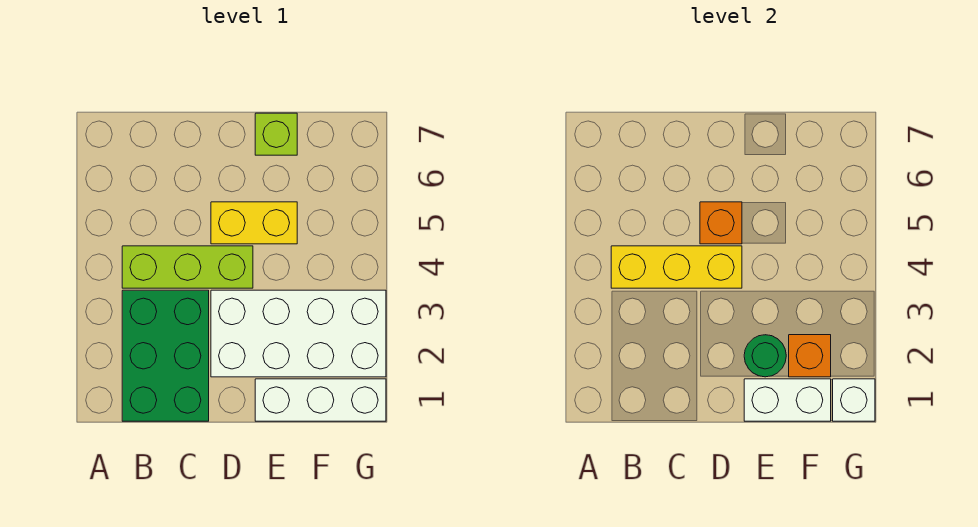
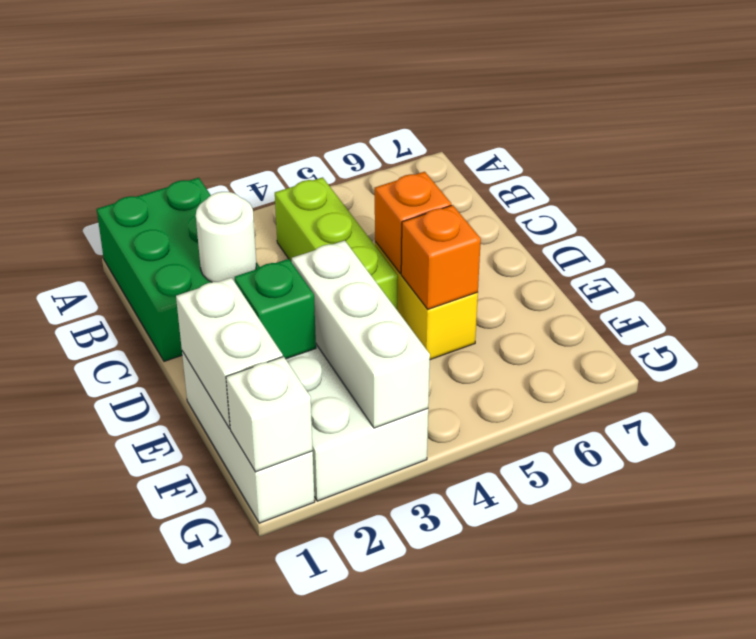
green 2x3 brick [122,290,209,421] -> green 2x3 brick turned to [97,178,260,361]
yellow 1x3 brick [611,246,742,288] -> none
none -> white 1x1 round brick [196,192,256,282]
green 1x1 round brick [744,335,786,377] -> green 1x1 brick [235,259,316,359]
none -> white 1x3 brick [292,241,430,428]
lime 1x1 brick [255,113,297,155] -> none
orange 1x1 brick [789,335,831,377] -> orange 1x1 brick moved to [401,205,481,309]

